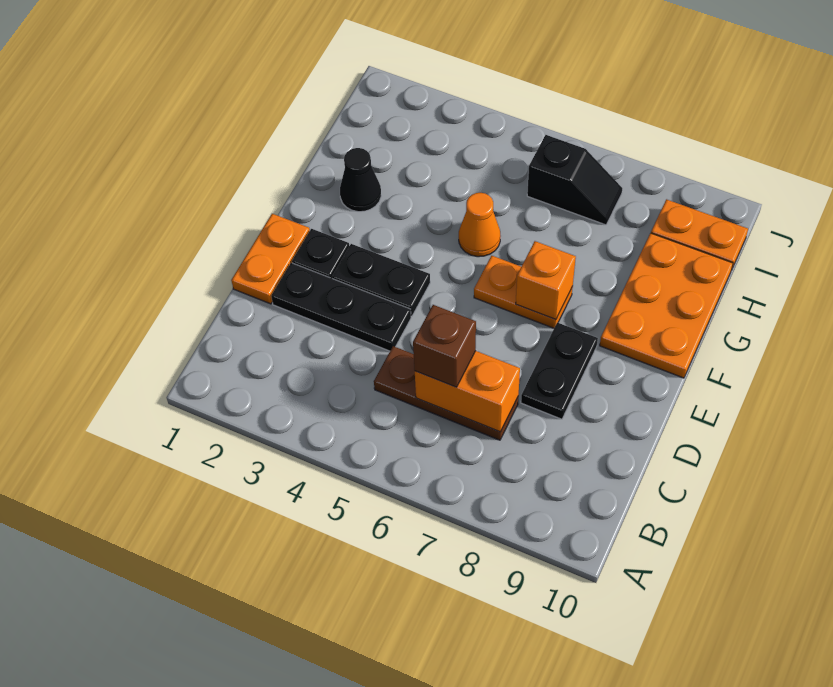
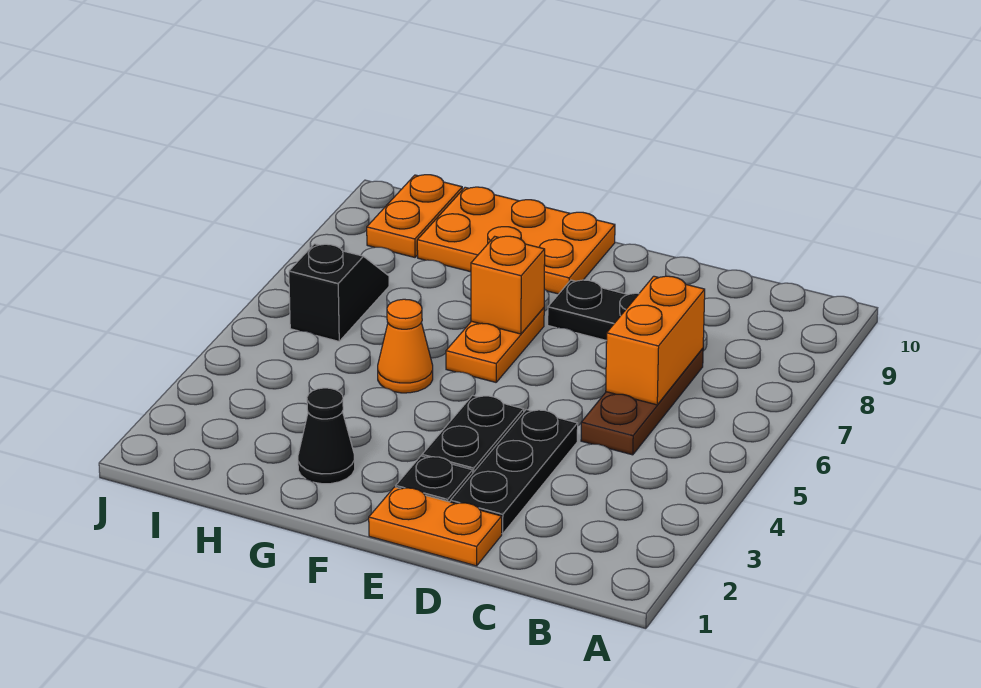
brown 1x1 brick [413,305,476,387] -> none

